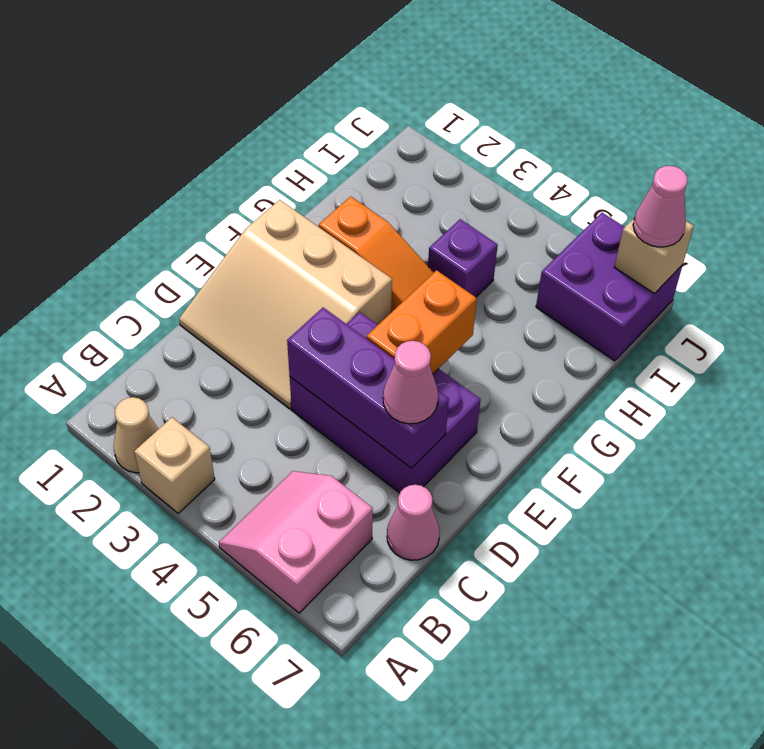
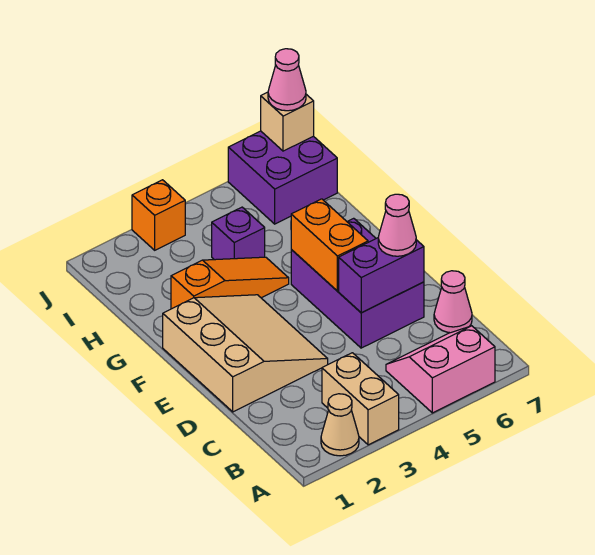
tan 1x1 brick [134,417,215,513] -> tan 1x2 brick [322,353,399,445]
pink 2x2 slope [219,471,373,613] -> pink 2x2 slope turned to [386,326,495,413]
tan 3x3 slope [179,200,392,409] -> tan 3x3 slope turned to [163,295,328,412]
purple 2x3 brick [290,312,481,493] -> purple 2x3 brick turned to [291,218,424,348]
purple 1x3 brick [287,308,449,468] -> purple 1x2 brick [339,238,424,313]
none -> orange 1x1 brick [132,180,185,250]

